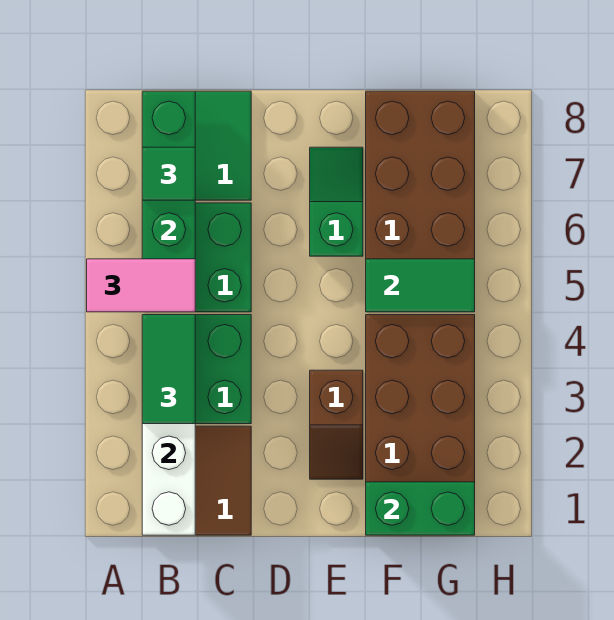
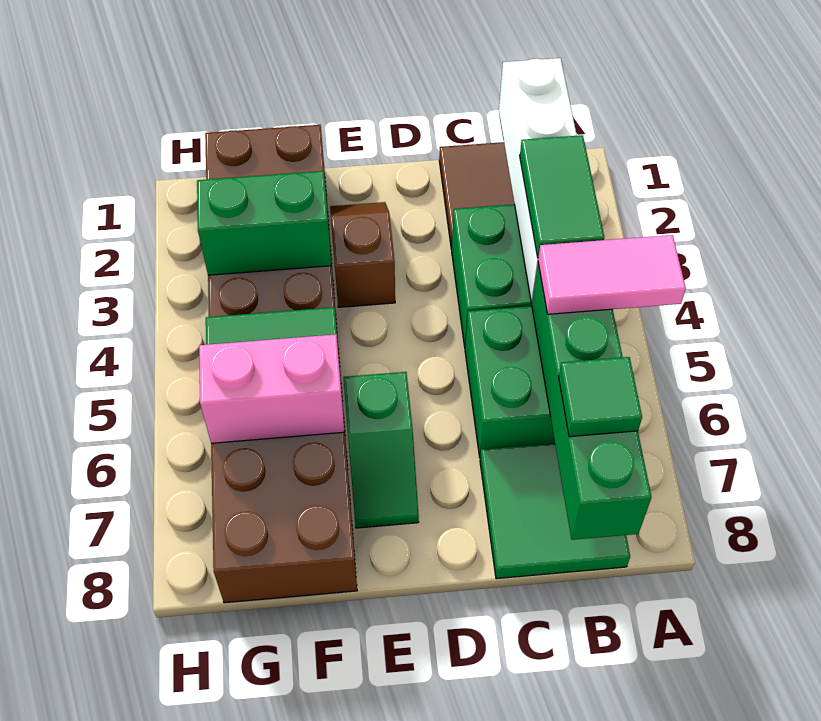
green 1x2 brick [366,482,475,535] -> green 1x2 brick moved to [197,171,332,275]
none -> pink 1x2 brick [199,334,344,443]

